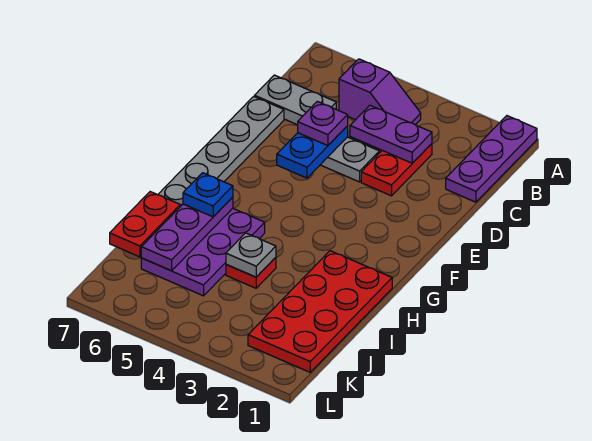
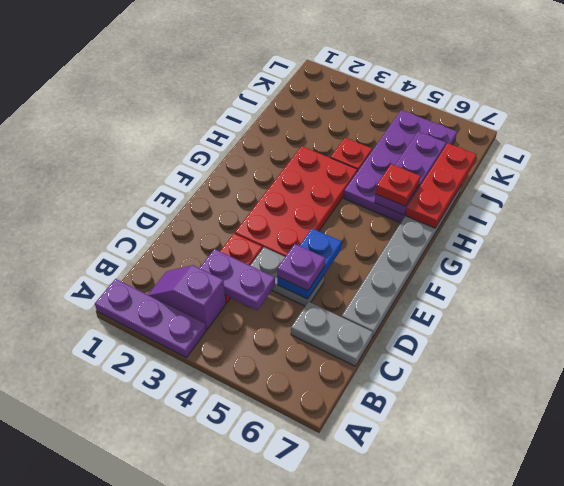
purple 1x3 plate [446,116,537,202] -> purple 1x3 plate turned to [95,279,206,358]
purple 1x2 slope [339,59,421,125] -> purple 1x2 slope moved to [148,265,226,330]
red 2x4 plate [248,251,392,372] -> red 2x4 plate moved to [235,146,357,257]
purple 2x3 plate [141,208,265,296] -> purple 2x4 plate [344,110,457,223]
blue 1x1 plate [183,173,233,217] -> red 1x1 plate [376,164,420,206]
grey 1x1 plate [226,233,276,277] -> none
red 1x2 plate [110,192,180,257] -> red 1x3 plate [405,143,476,228]

